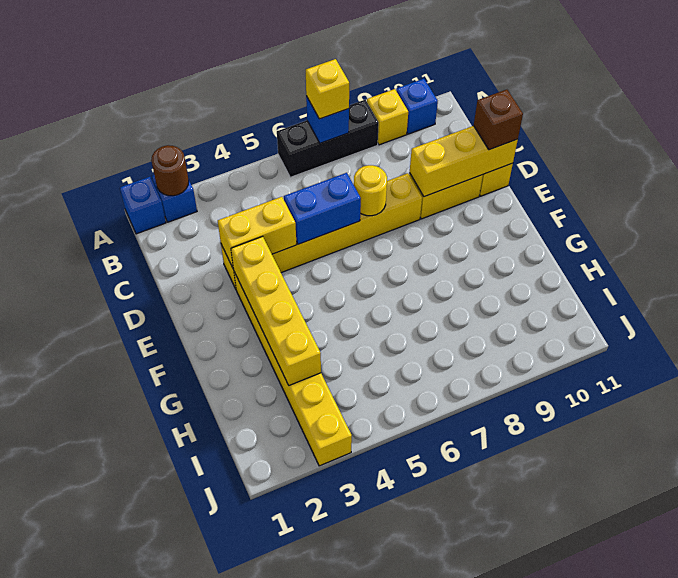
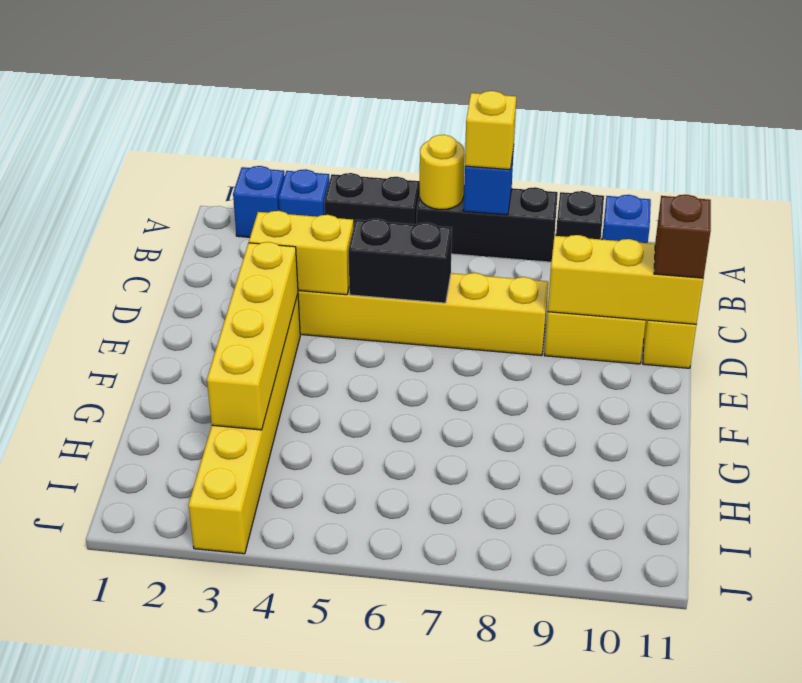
blue 1x1 brick [120,177,166,234] -> blue 1x1 brick moved to [279,169,329,217]
brown 1x1 round brick [151,145,189,196] -> none
none -> black 1x2 brick [324,173,420,228]
yellow 1x1 brick [367,89,408,145] -> black 1x1 brick [556,191,604,239]
blue 1x2 brick [284,173,361,244] -> black 1x2 brick [349,219,452,303]
yellow 1x1 round brick [354,165,387,216] -> yellow 1x1 round brick moved to [420,135,465,210]

